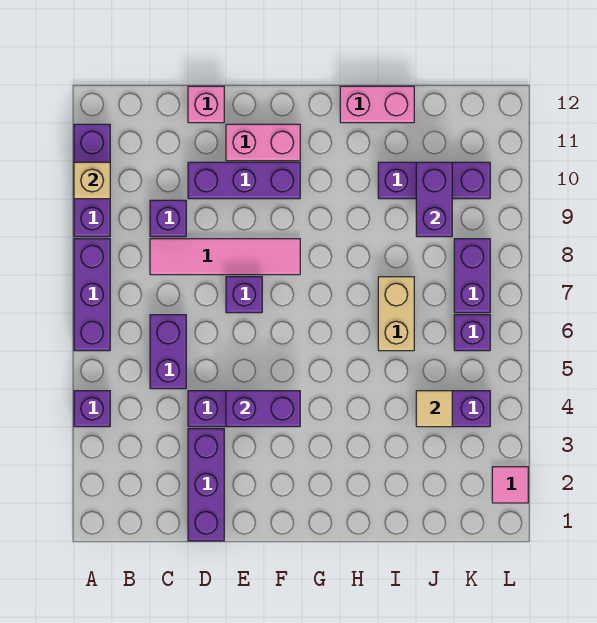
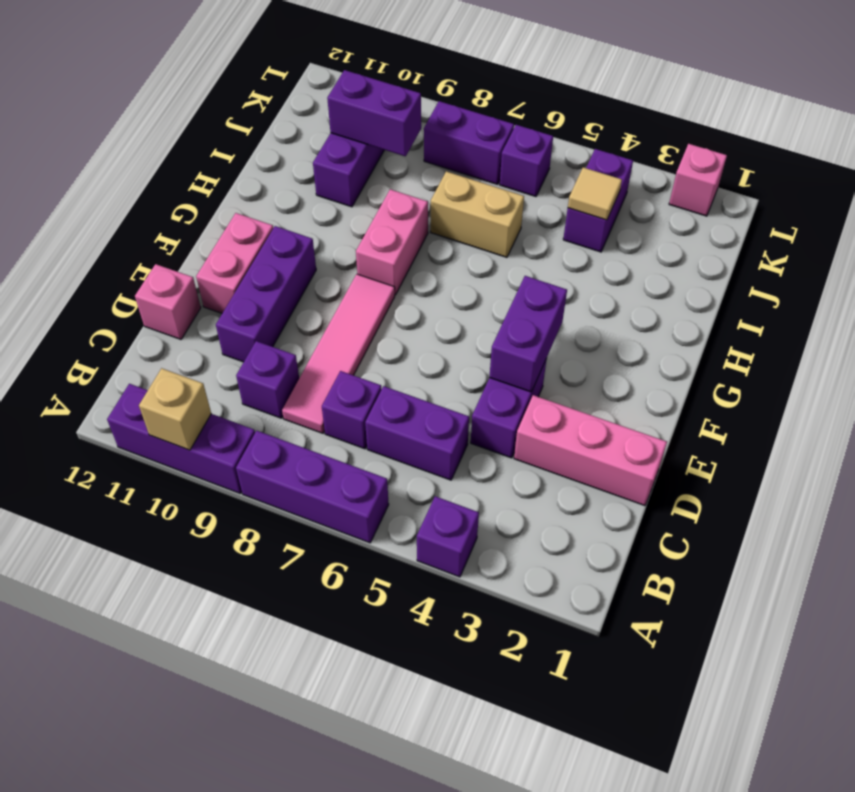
purple 1x3 brick [188,429,224,541] -> pink 1x3 brick [514,395,667,506]
purple 1x1 brick [226,277,262,313] -> purple 1x1 brick moved to [322,371,382,449]
pink 1x2 brick [340,86,414,123] -> pink 1x2 brick moved to [356,189,428,295]
pink 1x1 tile [492,467,528,503] -> pink 1x1 brick [669,144,727,216]

